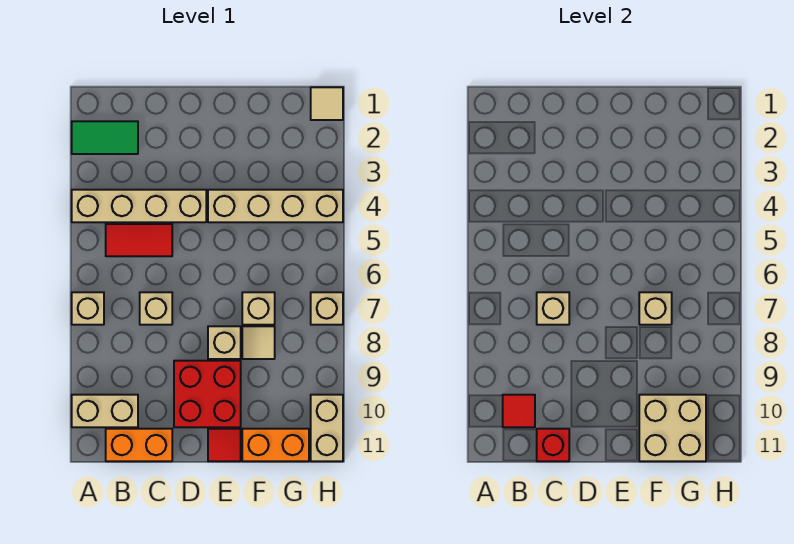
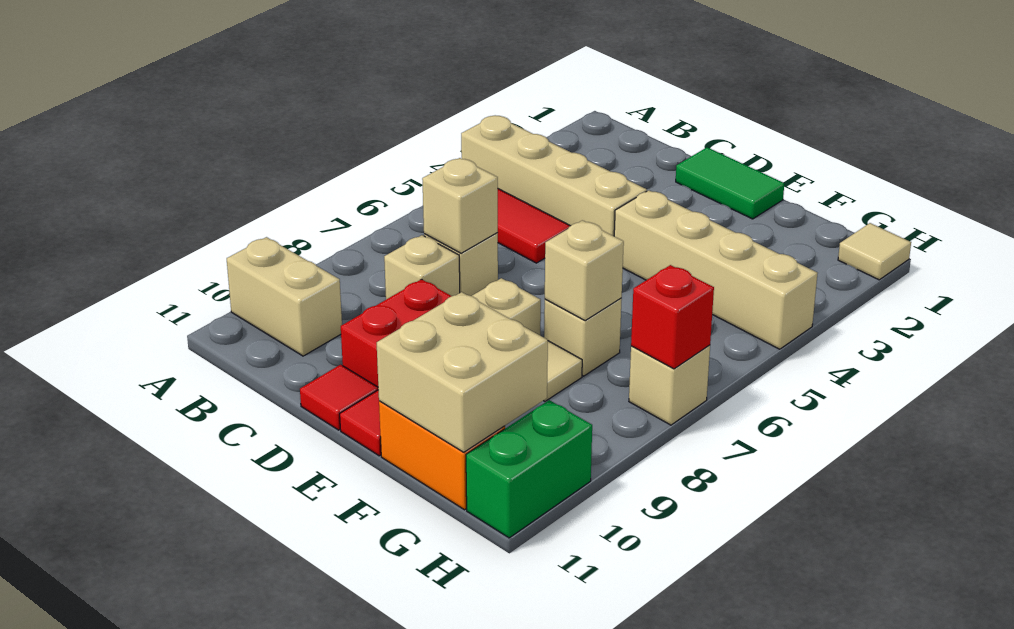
green 1x2 tile [72,121,138,154] -> green 1x2 tile moved to [676,147,784,219]
tan 1x1 brick [72,292,104,325] -> tan 1x1 brick moved to [384,235,460,299]
red 1x1 tile [503,395,535,427] -> red 1x1 tile moved to [300,365,378,430]
orange 1x2 brick [106,429,172,461] -> none
red 1x1 brick [537,429,569,461] -> red 1x1 brick moved to [631,265,714,369]
tan 1x2 brick [311,395,343,461] -> green 1x2 brick [466,400,592,538]

